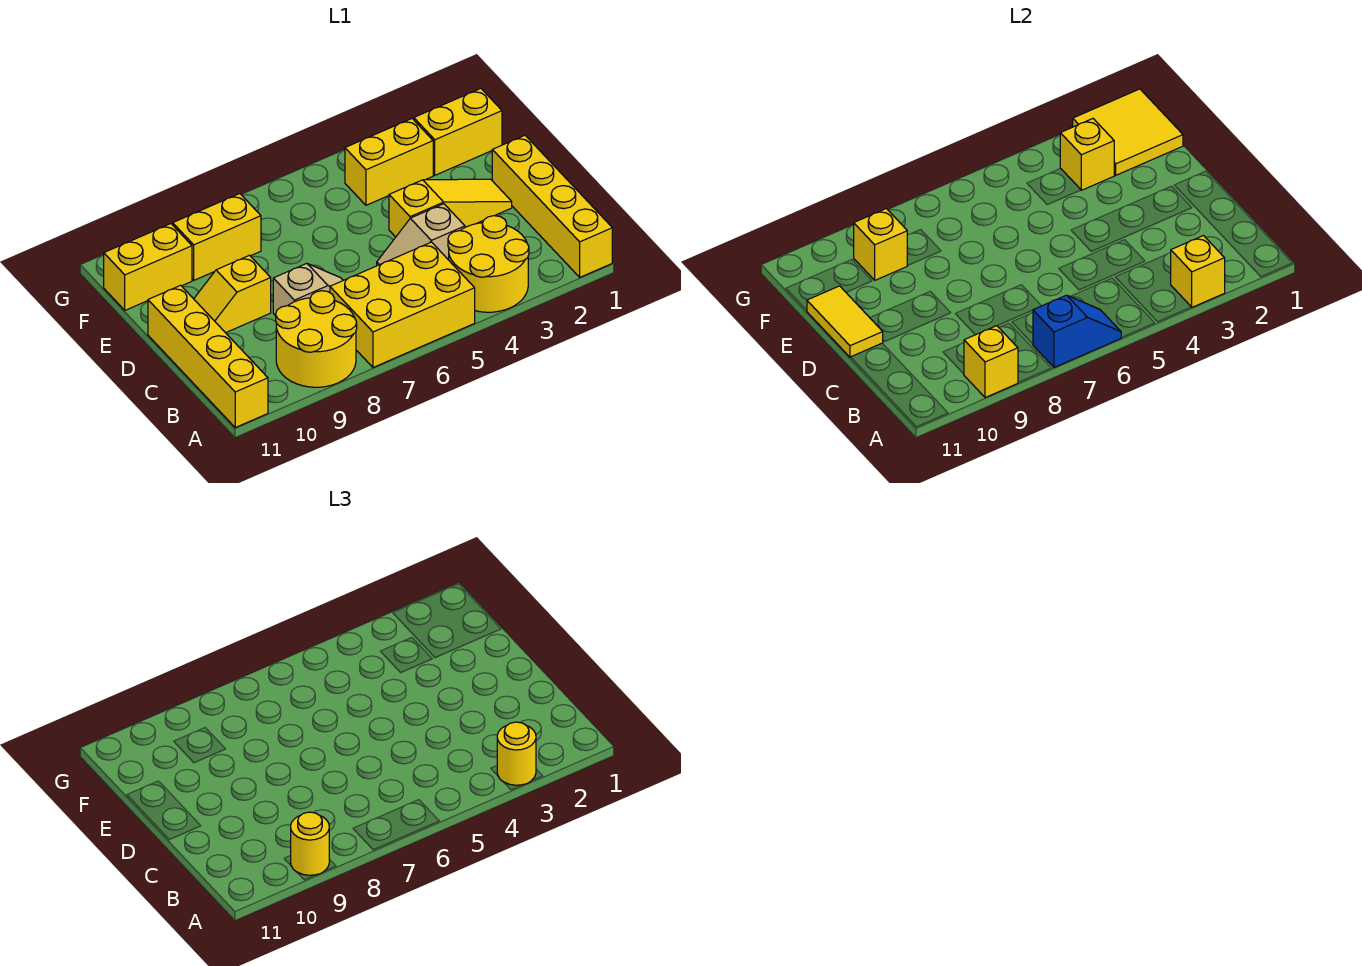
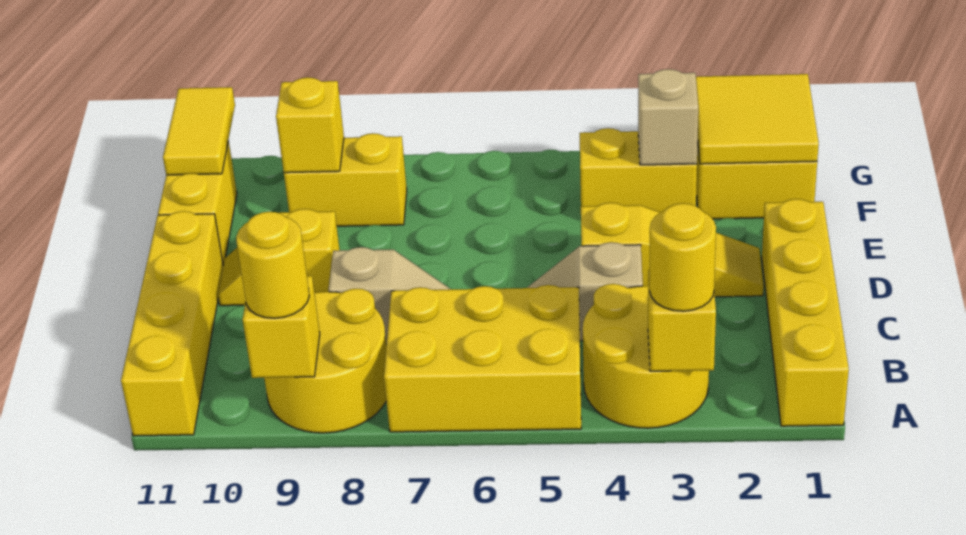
blue 1x2 slope [1033,295,1122,367] -> none
yellow 1x2 tile [807,286,883,357] -> yellow 1x2 tile moved to [163,87,235,175]
yellow 1x1 brick [1060,119,1114,190] -> tan 1x1 brick [638,69,698,165]
yellow 1x2 brick [104,224,192,310] -> yellow 1x2 brick turned to [158,141,237,265]

